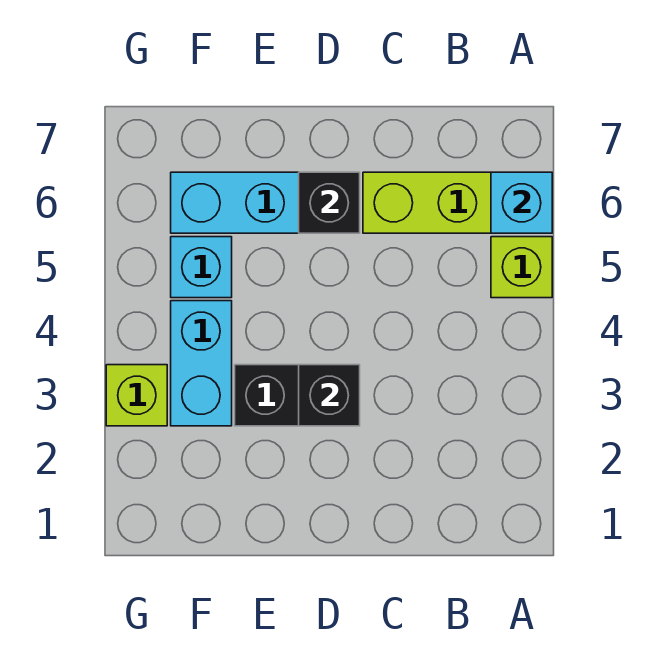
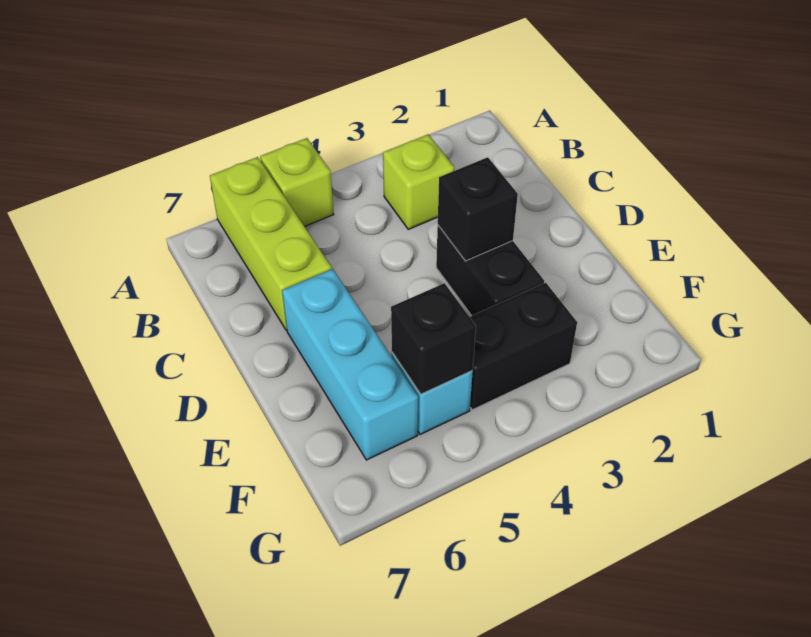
cyan 1x1 brick [491,172,552,233] -> none
black 1x1 brick [299,172,360,233] -> black 1x1 brick moved to [391,283,476,394]
cyan 1x2 brick [171,301,232,426] -> black 1x2 brick [470,283,577,410]
lime 1x1 brick [106,365,167,426] -> lime 1x1 brick moved to [383,134,454,229]

